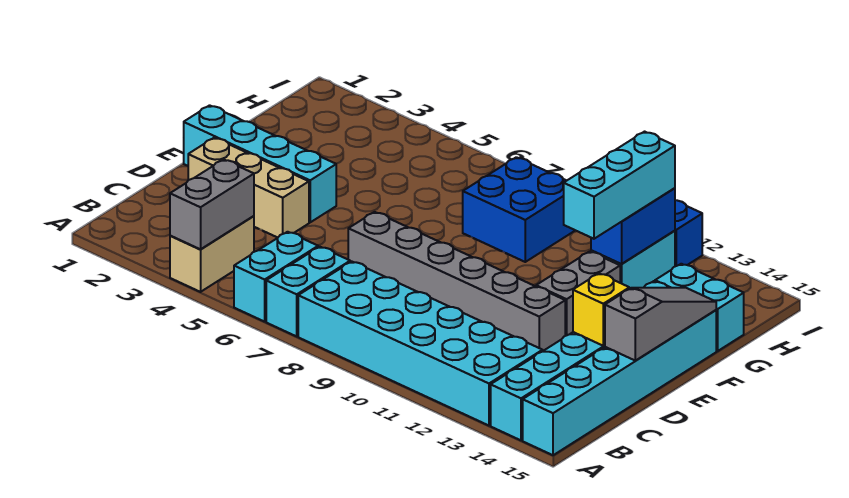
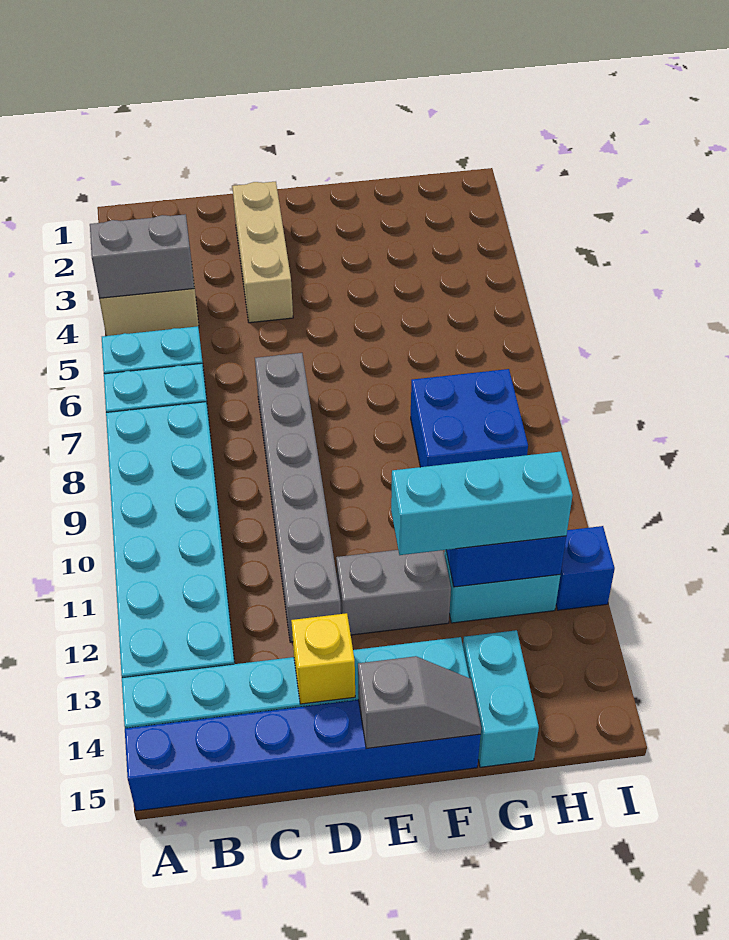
cyan 1x6 brick [523,310,716,455] -> blue 1x6 brick [125,700,481,811]
grey 1x3 slope [605,288,716,361] -> grey 1x2 slope [358,656,481,749]
cyan 1x4 brick [184,105,336,222] -> none

